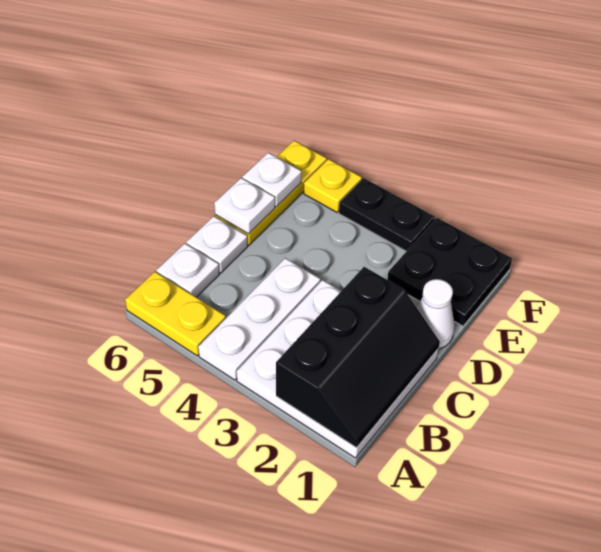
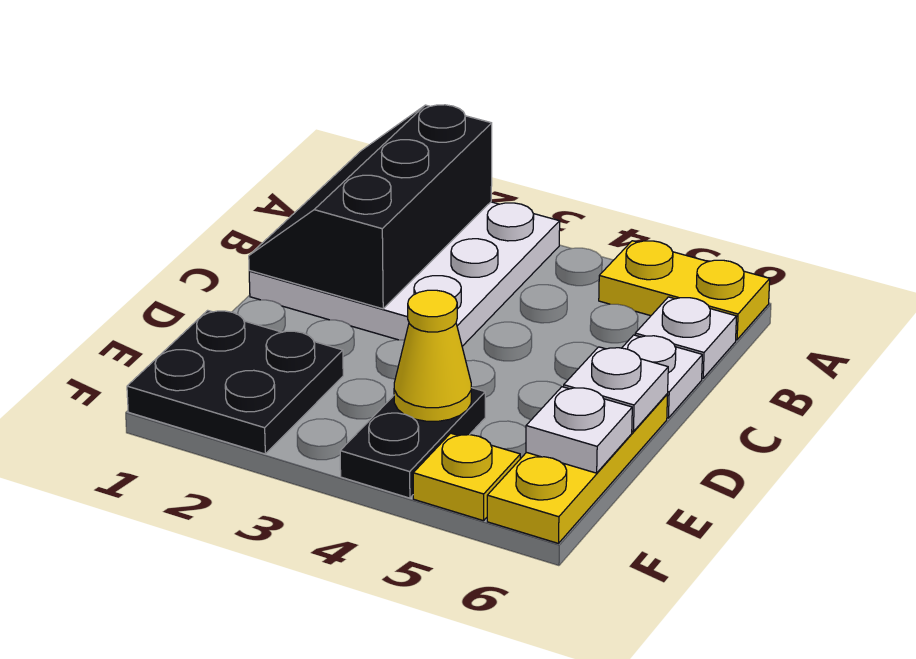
white 1x3 plate [198,258,321,380] -> none
white 1x1 cone [417,279,455,349] -> none
none -> yellow 1x1 cone [394,290,471,421]
black 1x2 plate [339,178,435,251] -> black 1x2 plate turned to [340,388,485,498]

